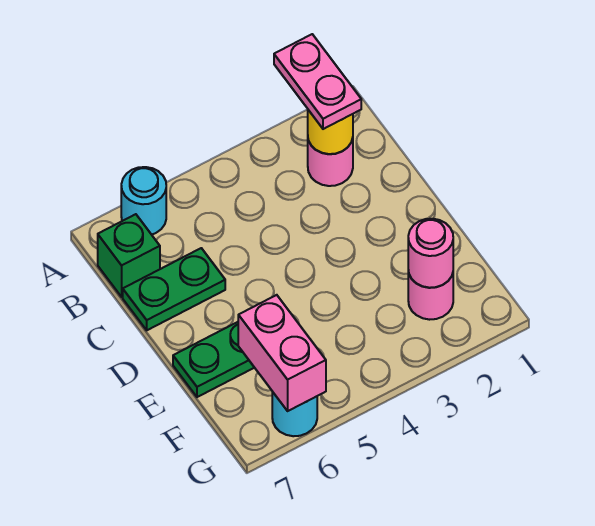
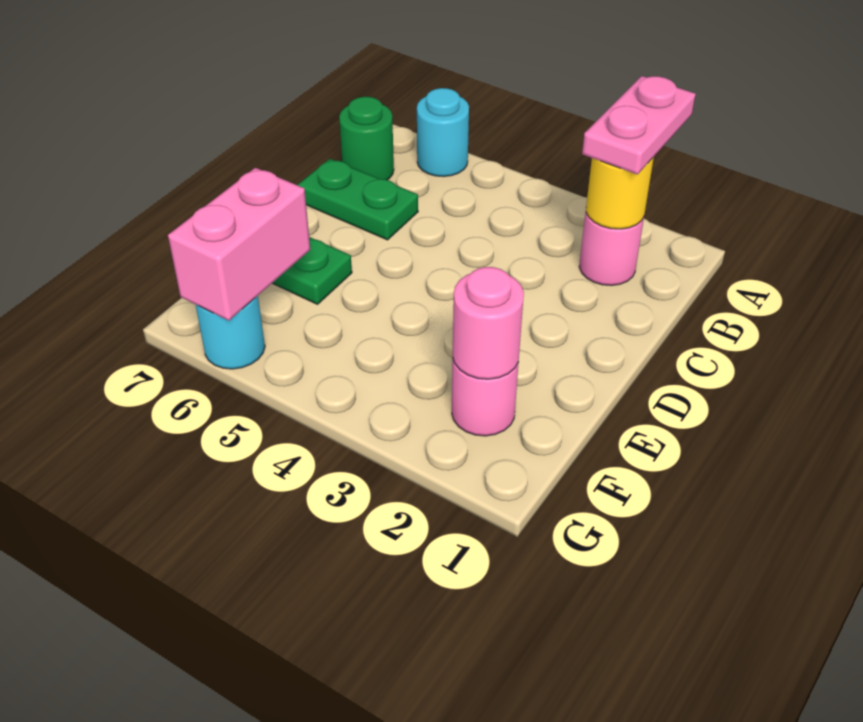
green 1x1 brick [98,214,160,297] -> green 1x1 round brick [339,97,394,180]

